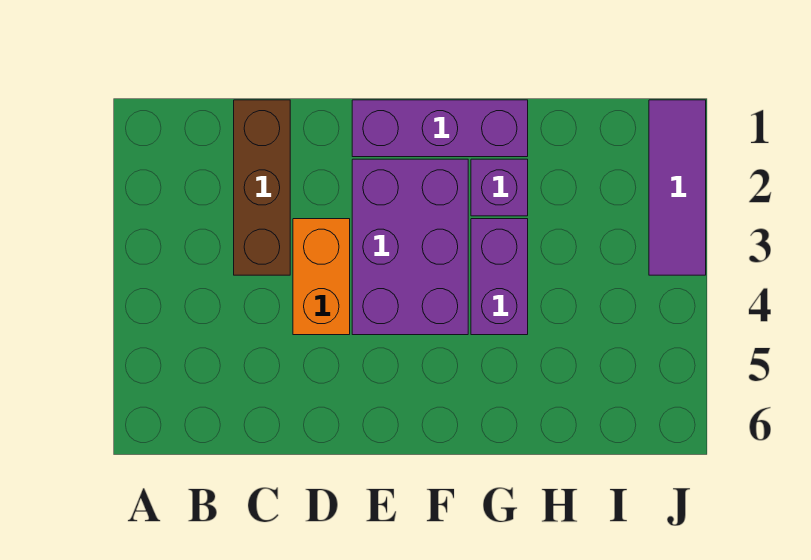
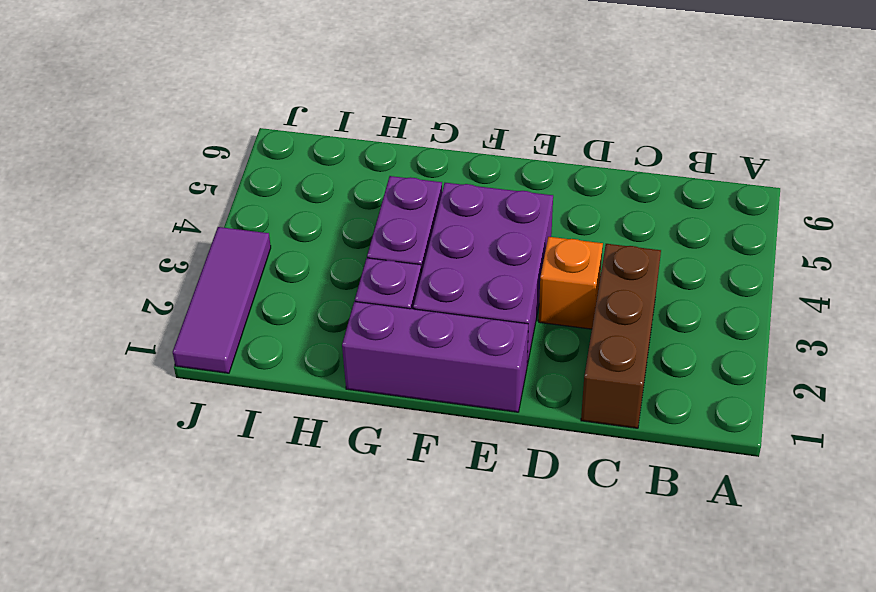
orange 1x2 brick [293,219,350,335] -> orange 1x1 brick [539,237,603,329]

